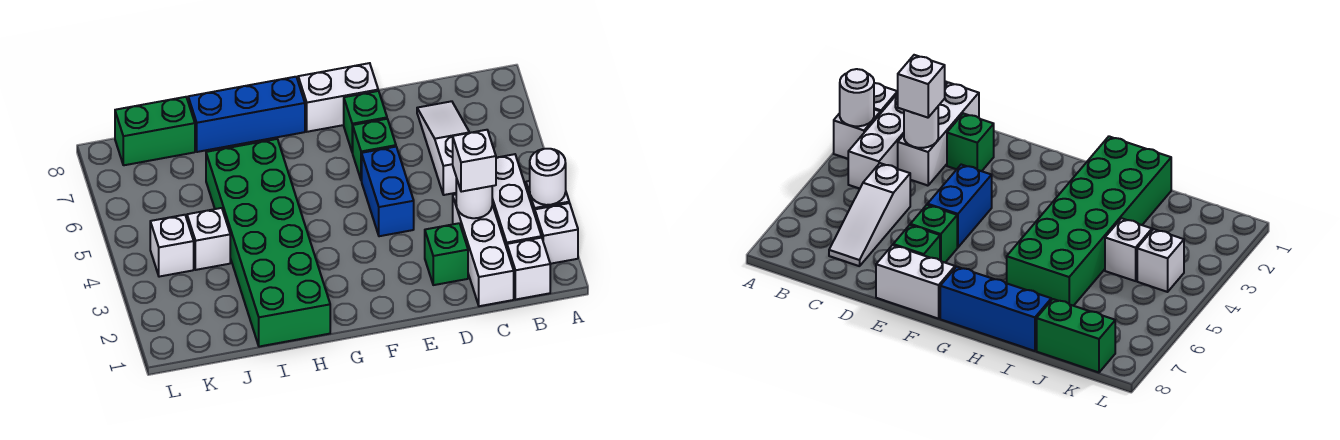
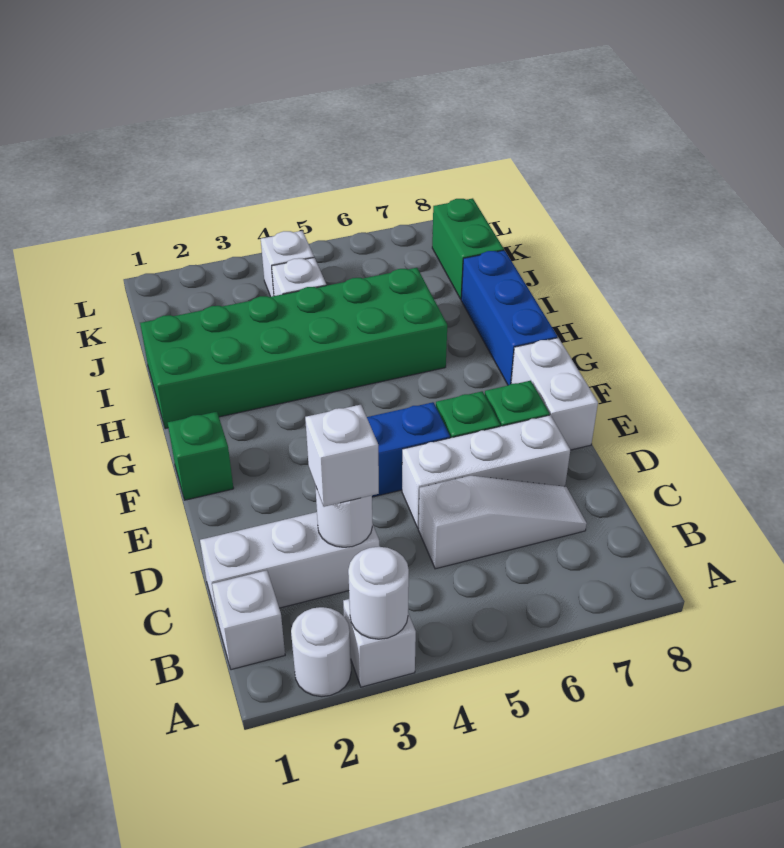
white 1x1 brick [535,203,578,264] -> white 1x1 round brick [291,607,351,697]
white 1x3 brick [492,154,541,248] -> white 1x3 brick moved to [402,415,570,528]
green 1x1 brick [425,223,468,285] -> green 1x1 brick moved to [168,412,234,500]

